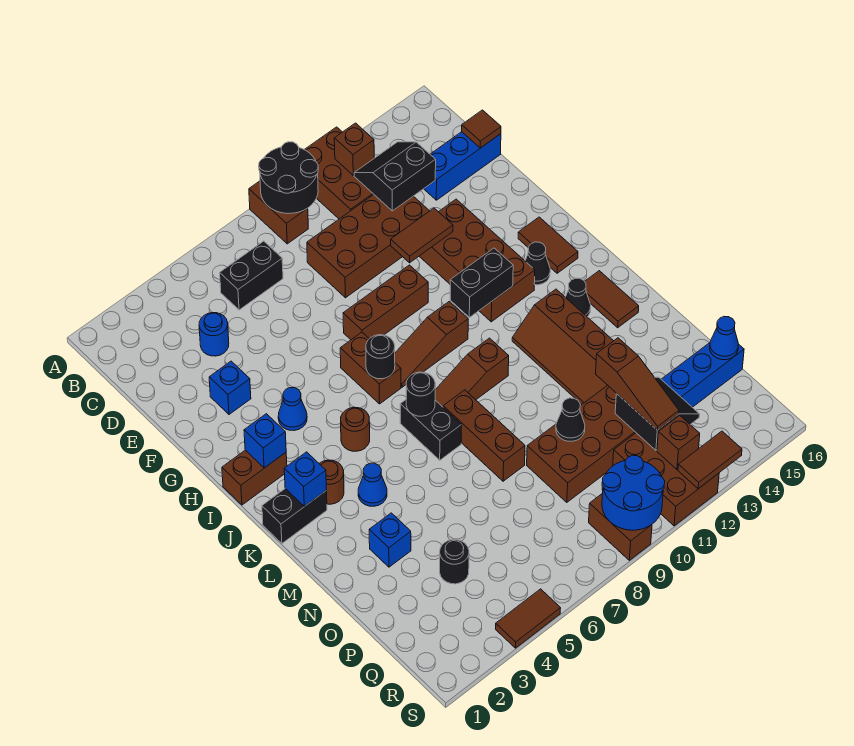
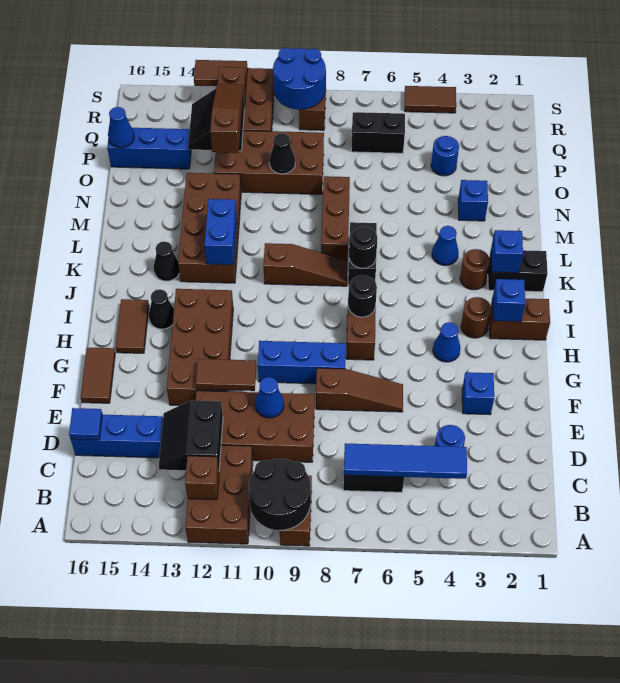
none -> blue 1x4 tile [344,443,467,479]
black 2x2 slope [354,142,436,211] -> black 2x2 slope turned to [159,400,223,470]
brown 1x1 tile [462,110,501,148] -> blue 1x1 tile [69,408,103,440]
none -> blue 1x1 cone [255,377,284,418]
brown 1x3 brick [343,265,428,340] -> blue 1x3 brick [258,341,346,384]
brown 1x3 slope [395,302,468,387] -> brown 1x3 slope moved to [316,368,403,412]
black 1x2 brick [450,248,513,317] -> black 1x2 brick moved to [351,112,405,153]
brown 1x1 round brick [341,407,370,451] -> brown 1x1 round brick moved to [461,297,491,338]
brown 2x4 slope [512,289,613,404] -> brown 2x4 brick [178,173,241,283]
none -> blue 1x2 brick [205,199,237,265]
brown 1x2 tile [585,271,639,328] -> brown 1x2 tile moved to [81,348,115,403]
black 1x1 round brick [440,540,469,584] -> blue 1x1 round brick [431,136,459,176]

